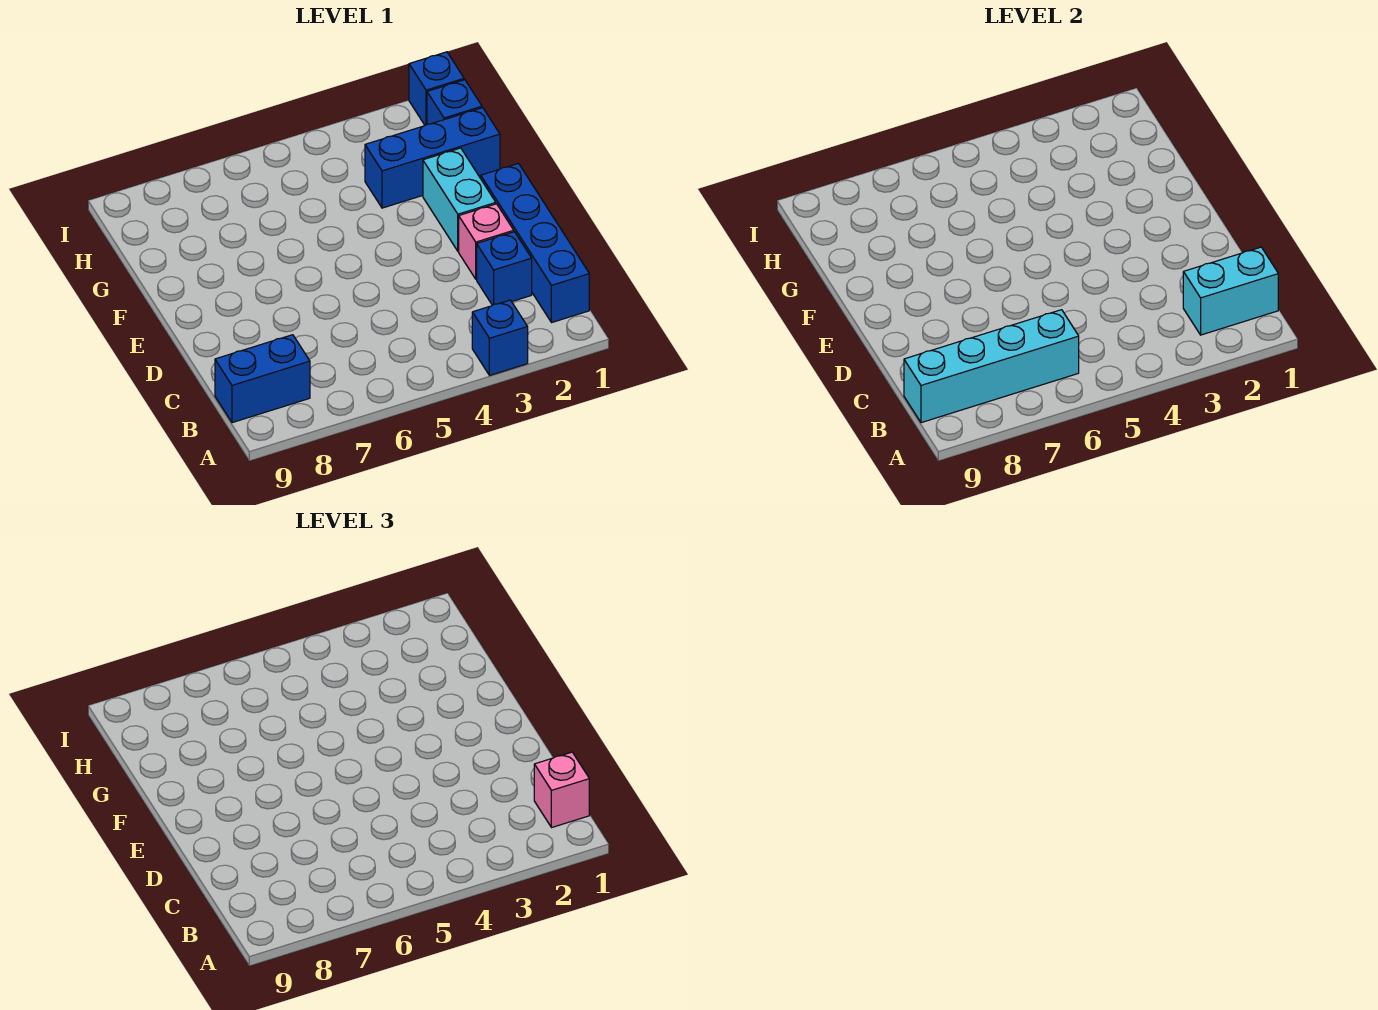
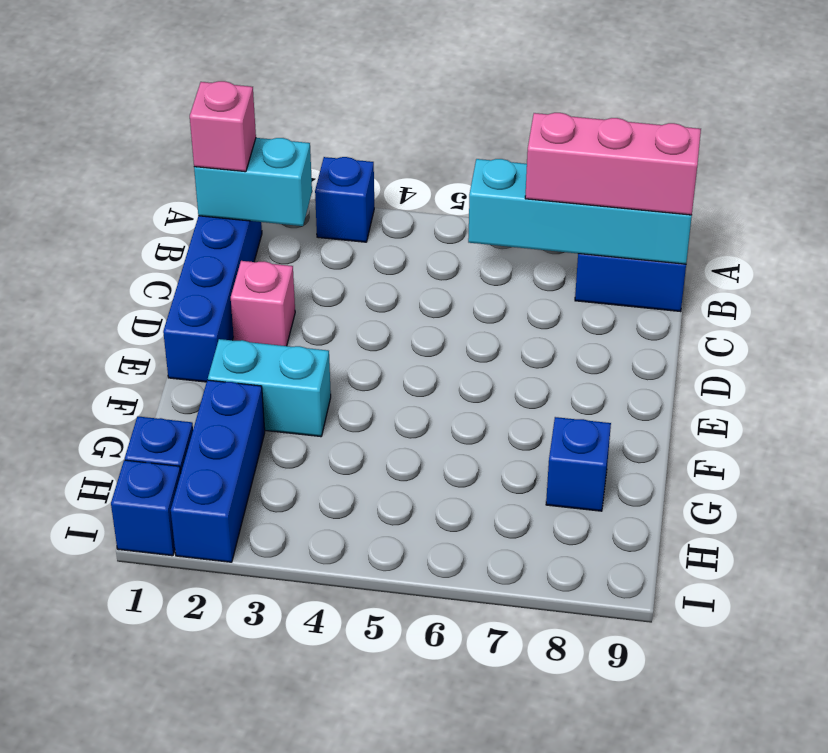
none -> pink 1x3 brick [525,113,701,215]
blue 1x1 brick [477,232,532,305] -> blue 1x1 brick moved to [546,417,611,511]
cyan 1x2 brick [423,148,496,251] -> cyan 1x2 brick turned to [208,339,331,437]
blue 1x3 brick [365,108,500,208] -> blue 1x3 brick turned to [171,380,265,562]

